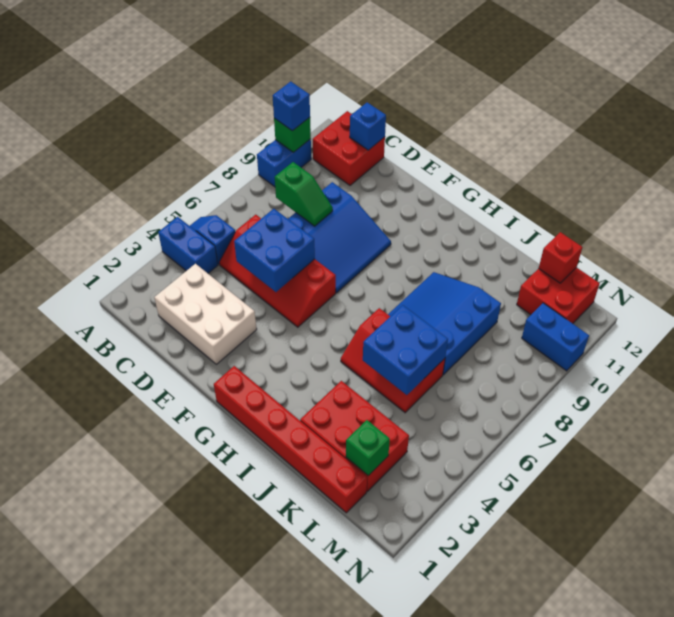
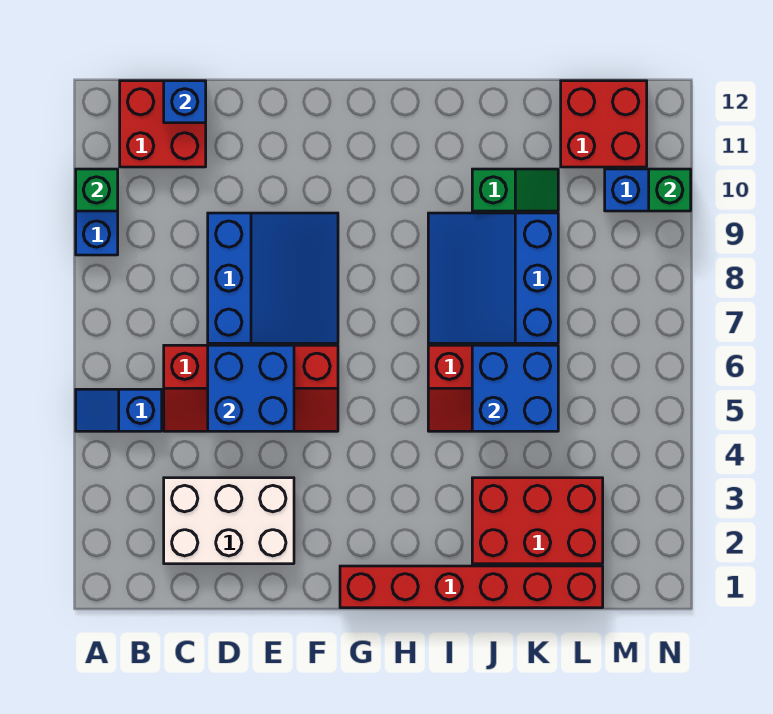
blue 1x2 brick [158,217,218,273] -> none
blue 1x1 brick [272,81,310,131] -> none
green 1x2 slope [275,162,333,226] -> green 1x2 slope moved to [472,169,558,211]
green 1x1 brick [346,420,390,476] -> green 1x1 brick moved to [649,169,691,211]
red 1x1 brick [539,232,582,283] -> none

